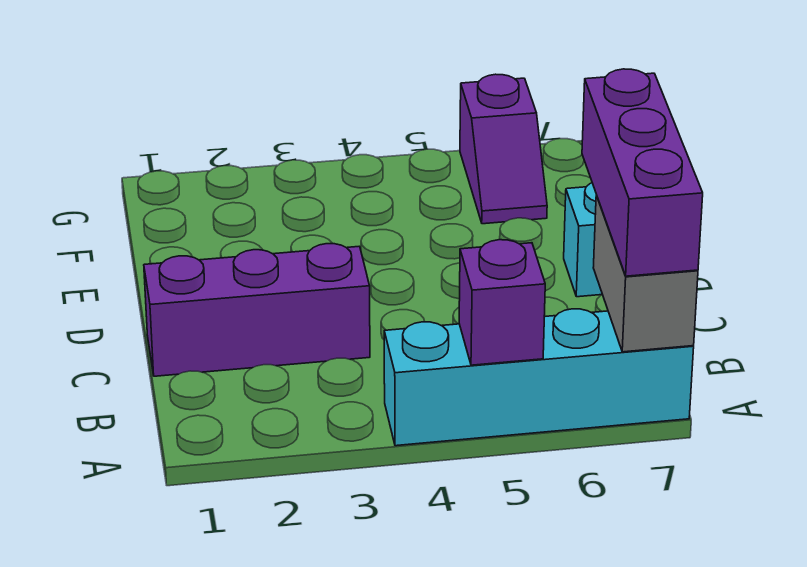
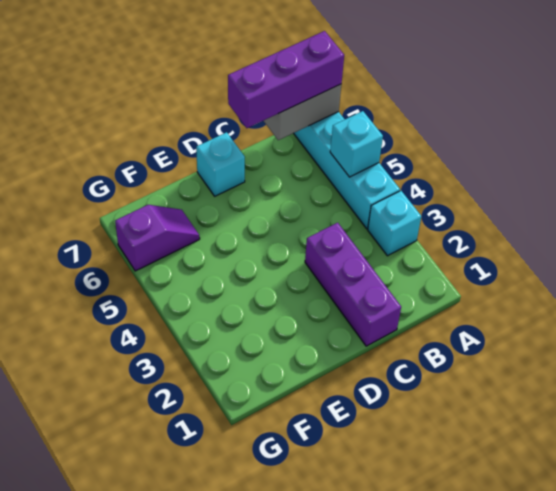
none -> cyan 1x1 brick [368,191,421,256]
purple 1x1 brick [459,240,545,365] -> cyan 1x1 brick [330,111,383,177]

